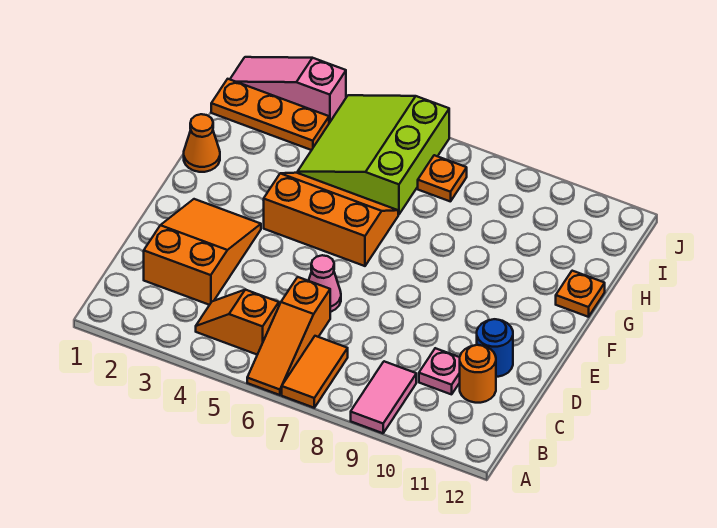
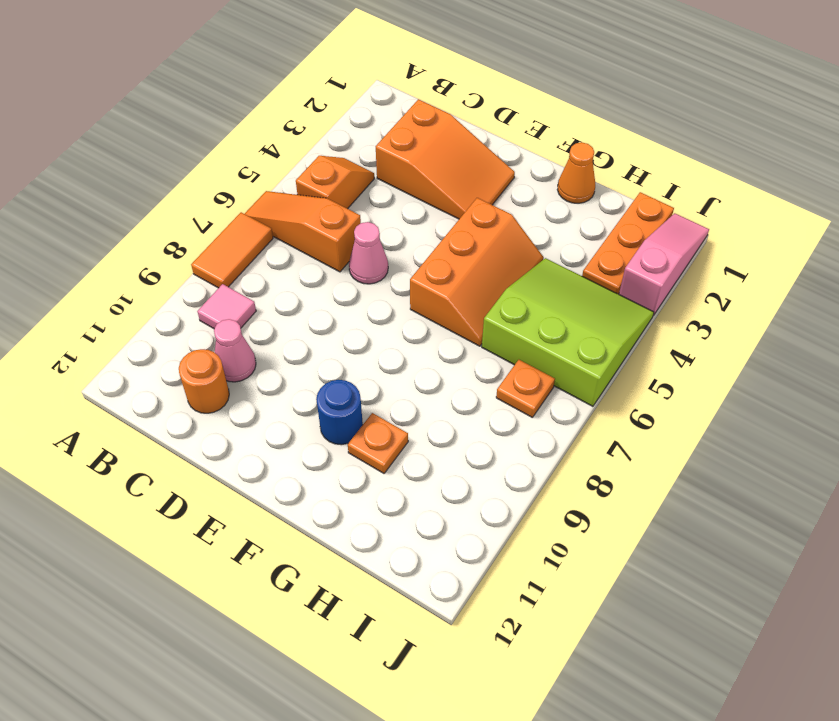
orange 1x2 tile [282,336,348,408] -> orange 1x2 tile turned to [191,212,273,288]
pink 1x2 tile [351,361,416,433] -> pink 1x1 tile [197,284,256,329]
pink 1x1 plate [419,348,460,394] -> pink 1x1 cone [214,319,256,382]
blue 1x1 round brick [477,319,513,377] -> blue 1x1 round brick moved to [316,380,363,445]
orange 1x1 plate [556,271,605,317] -> orange 1x1 plate moved to [348,413,408,473]

